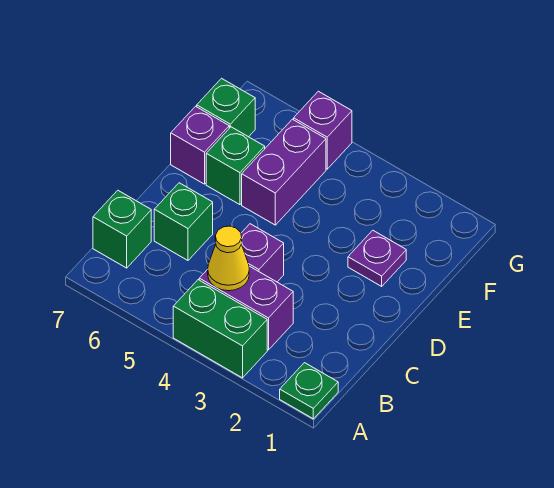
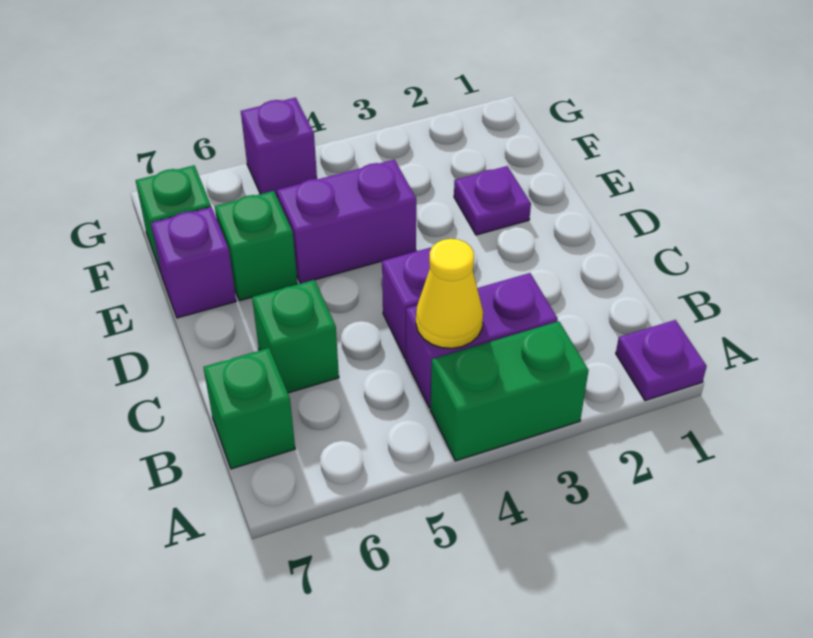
green 1x1 plate [280,363,338,419] -> purple 1x1 plate [616,320,707,401]
purple 1x2 brick [242,119,326,225] -> purple 1x2 brick turned to [277,160,416,284]

